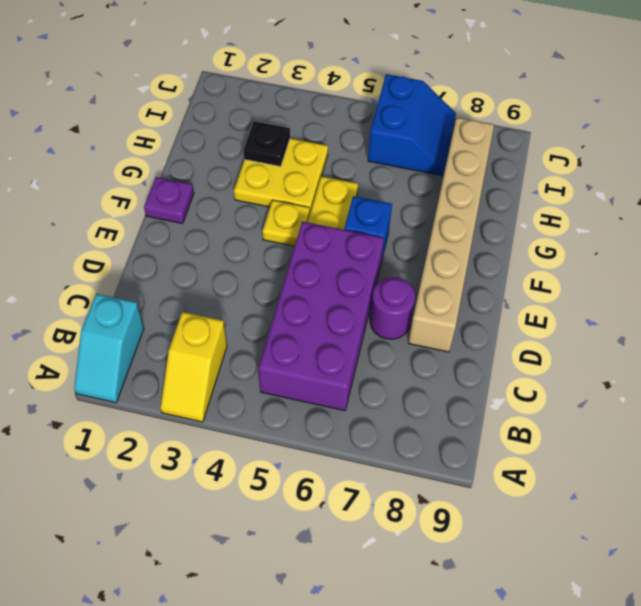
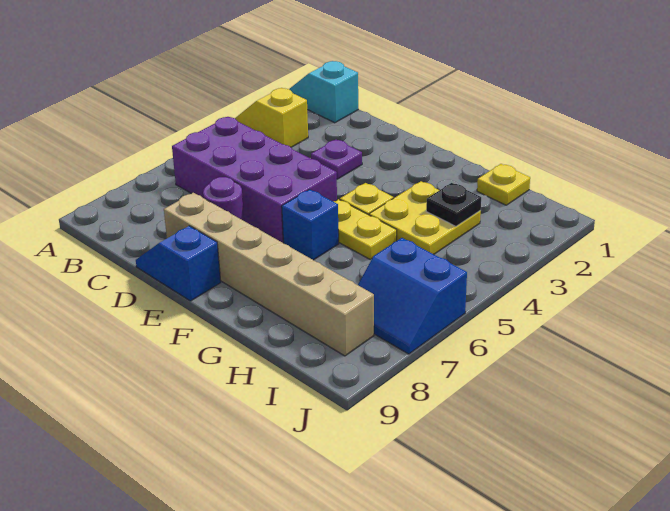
none -> blue 1x2 slope [136,226,221,301]
purple 1x1 plate [144,177,194,224] -> purple 1x1 plate moved to [311,140,362,179]
none -> yellow 1x1 plate [477,164,530,205]

